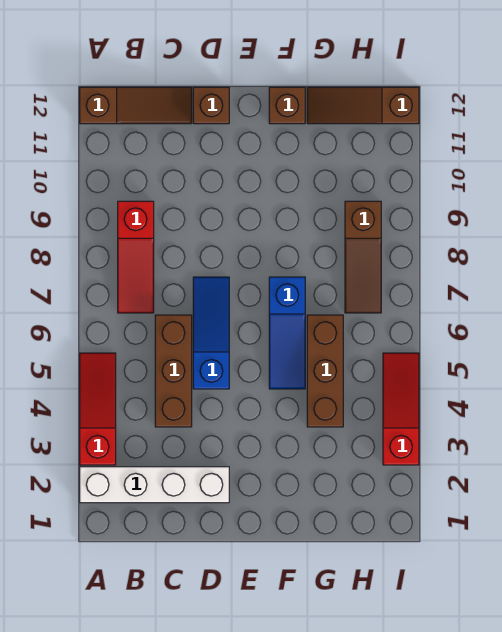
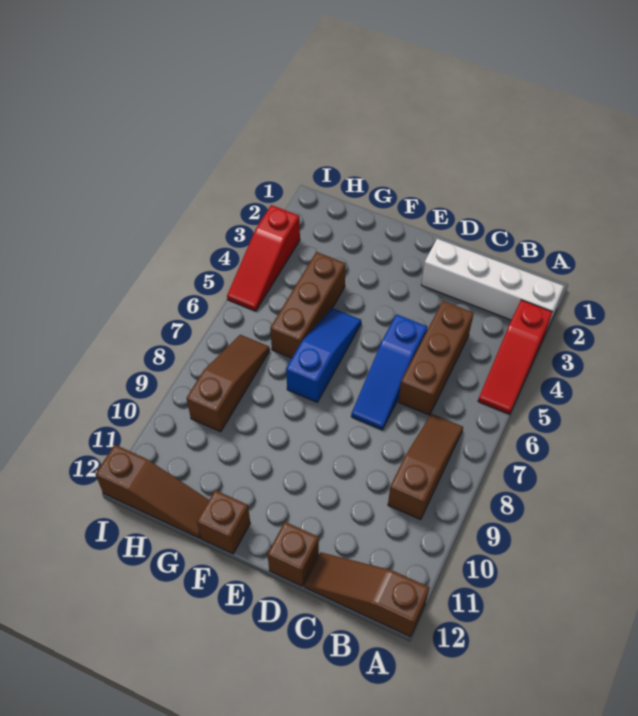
red 1x3 slope [118,201,154,313] -> brown 1x3 slope [388,414,463,520]

